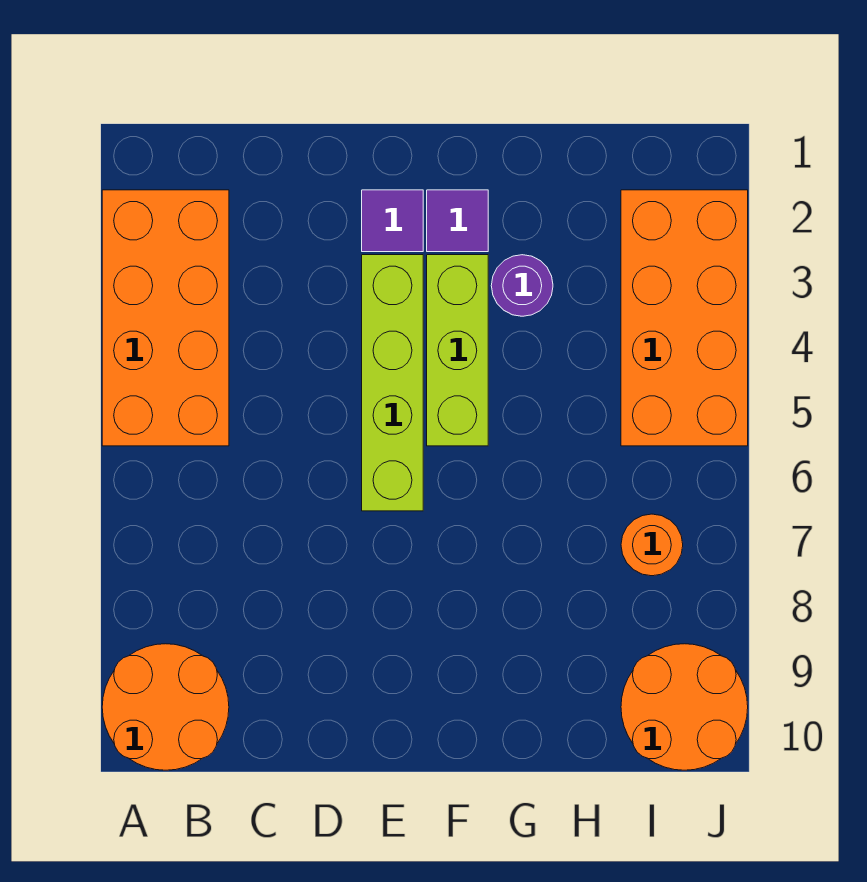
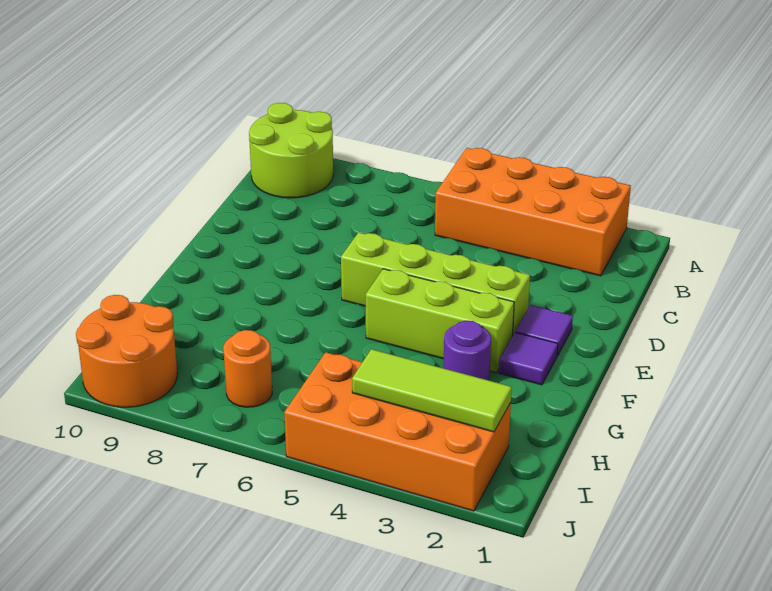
orange 2x2 round brick [102,644,229,770] -> lime 2x2 round brick [249,103,333,198]
none -> lime 1x3 tile [352,349,512,432]

